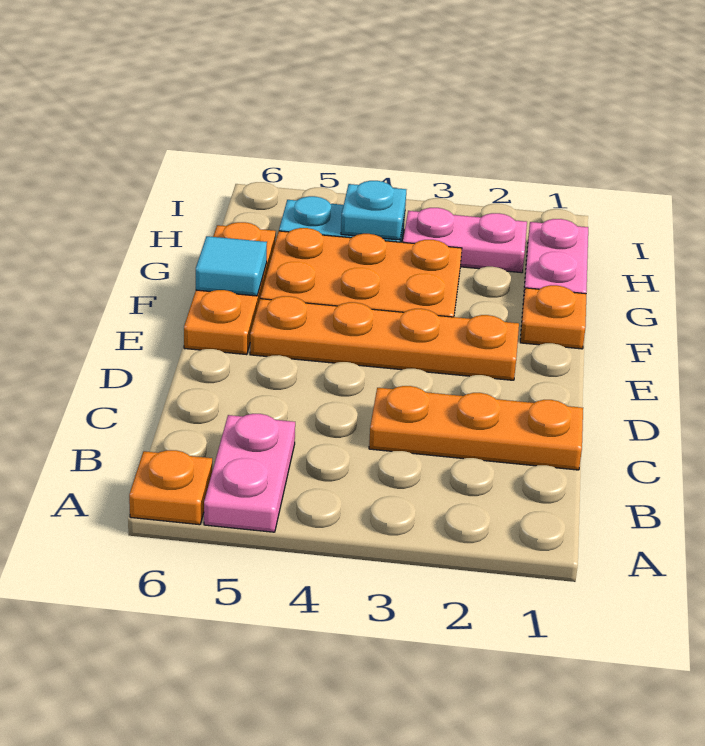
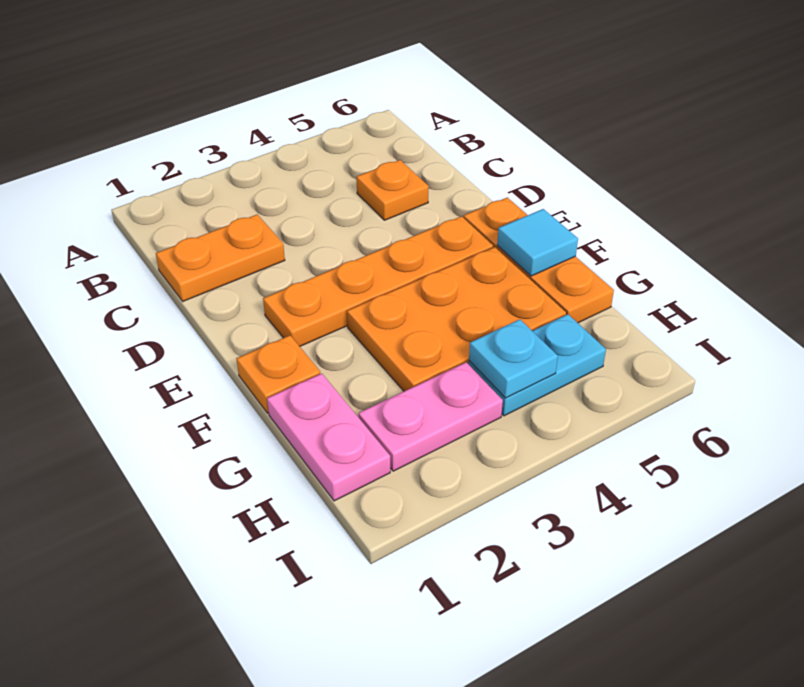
pink 1x2 plate [204,414,295,532] -> none
orange 1x1 plate [129,450,212,525] -> orange 1x1 plate moved to [356,160,429,220]
orange 1x3 plate [369,386,583,470] -> orange 1x2 plate [156,215,285,301]

